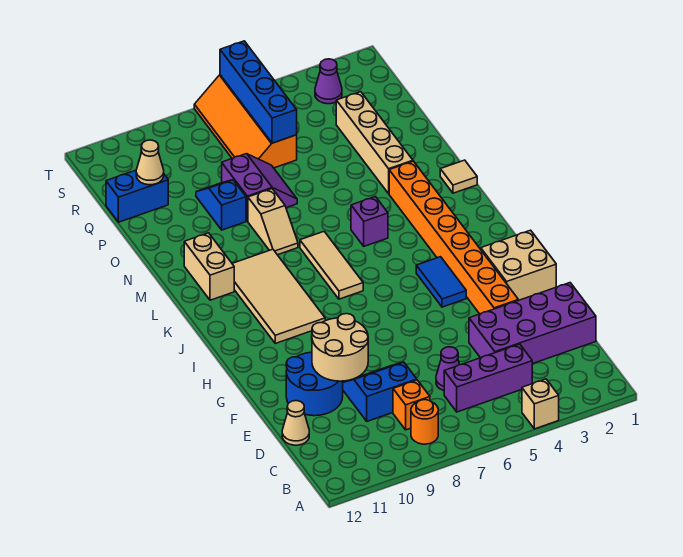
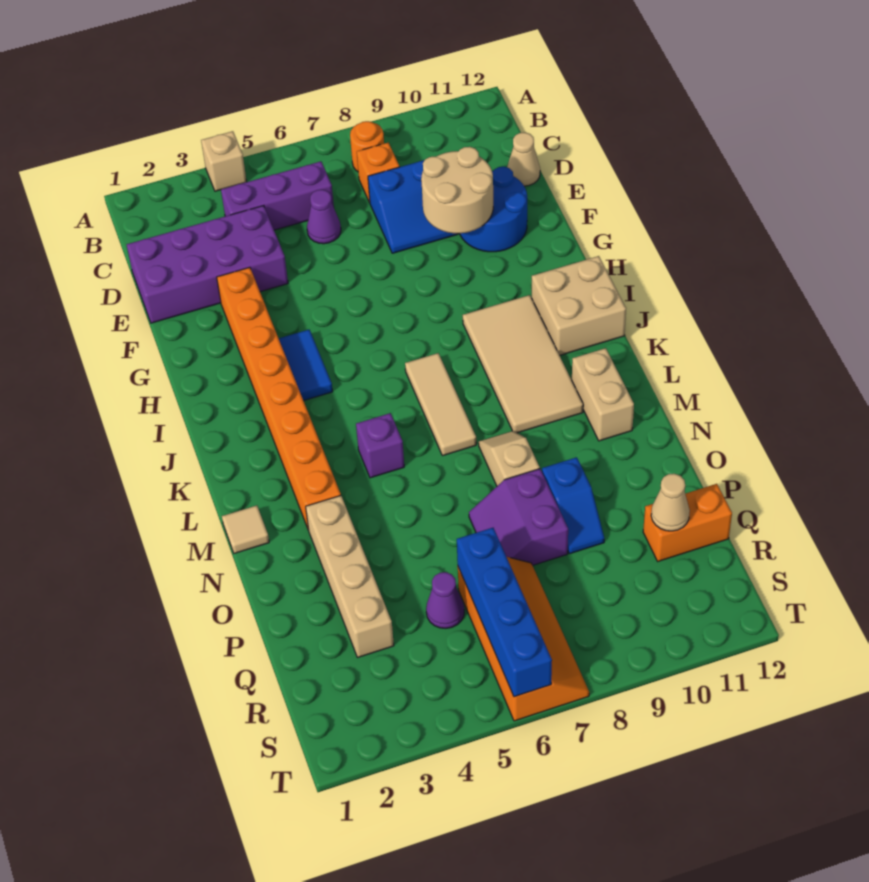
tan 2x2 brick [481,230,556,300] -> tan 2x2 brick moved to [532,256,626,355]
blue 1x2 brick [106,170,168,222] -> orange 1x2 brick [643,484,732,561]
purple 1x1 cone [315,59,342,104] -> purple 1x1 cone moved to [426,572,464,628]

